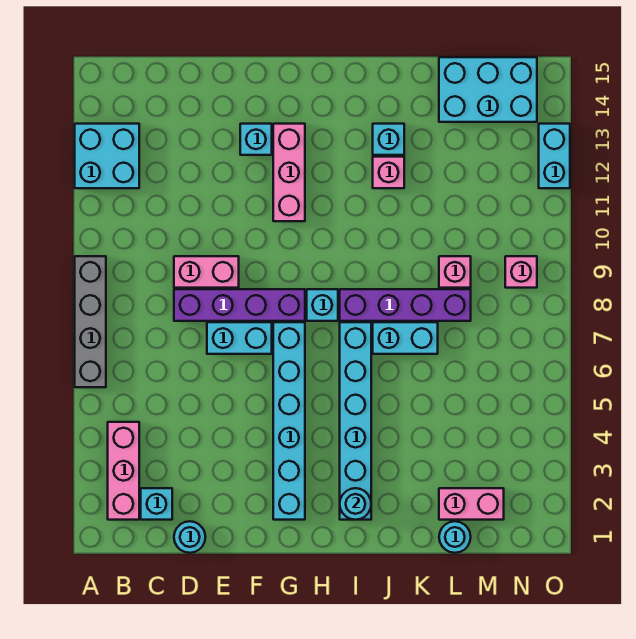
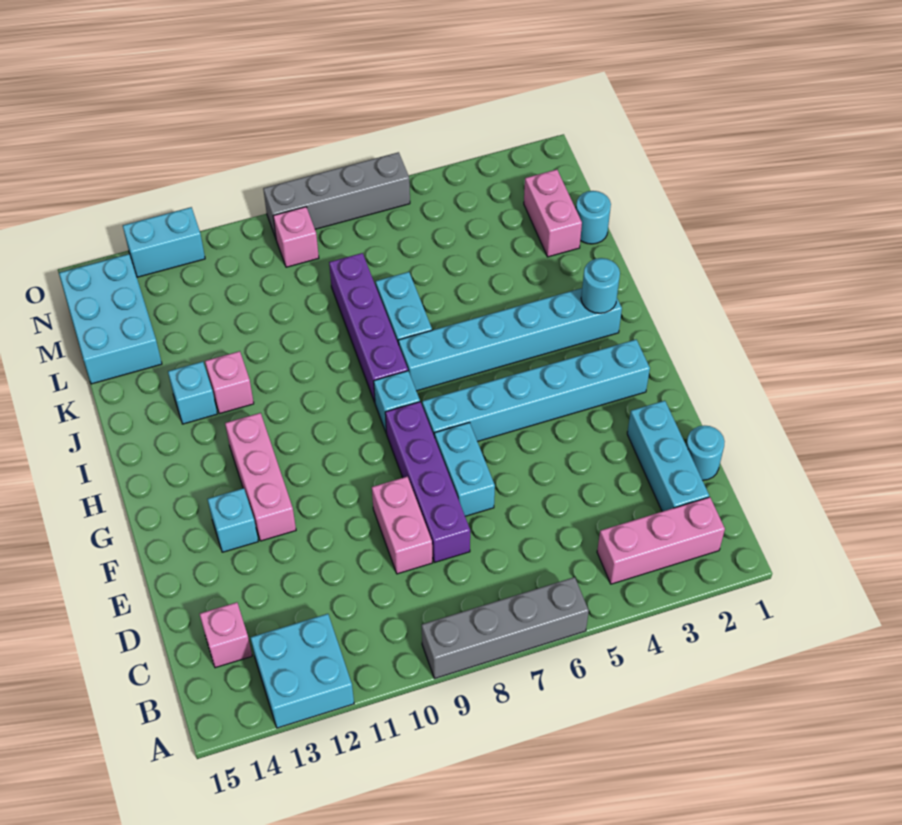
cyan 1x1 brick [141,488,172,520] -> cyan 1x3 brick [627,401,709,511]
pink 1x3 brick [273,124,305,221] -> pink 1x3 brick turned to [225,413,296,541]
pink 1x1 brick [439,256,471,288] -> pink 1x1 brick moved to [200,602,252,668]
none -> grey 1x4 brick [263,152,410,238]

